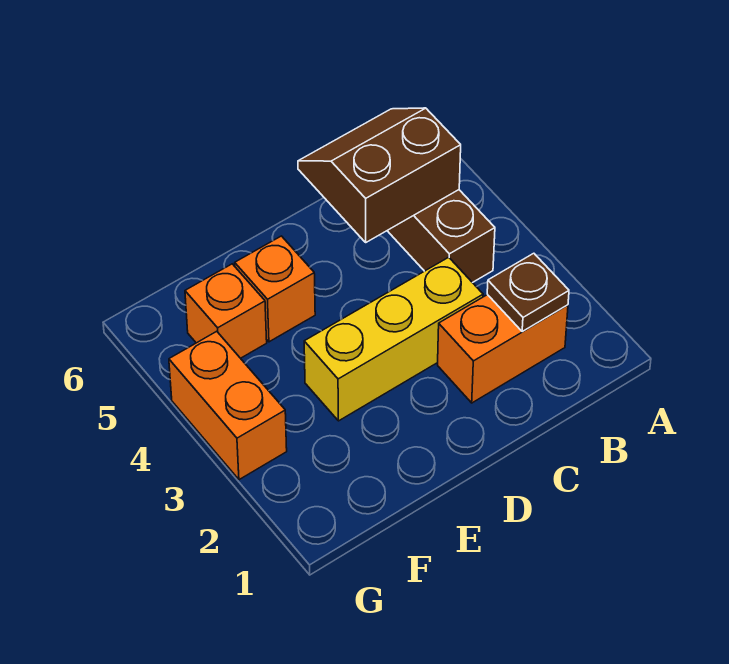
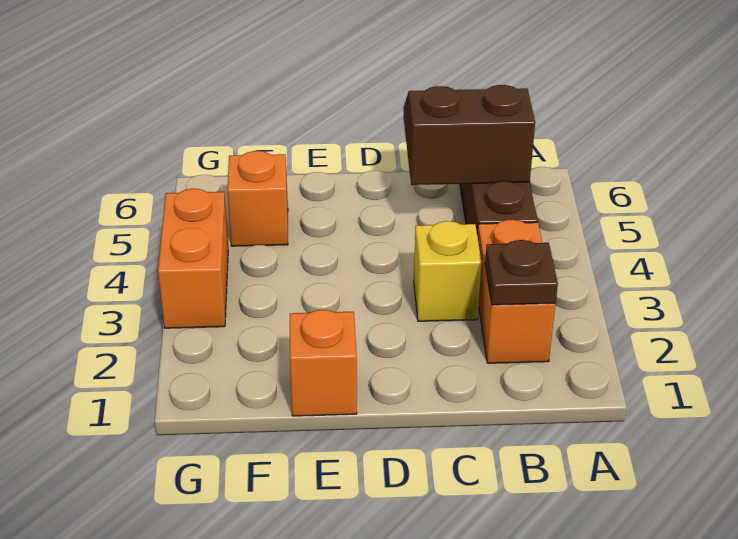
orange 1x2 brick [438,295,568,403] -> orange 1x2 brick turned to [478,220,555,363]
yellow 1x3 brick [304,257,483,421] -> yellow 1x1 brick [414,221,482,321]
orange 1x1 brick [235,236,315,342] -> orange 1x1 brick moved to [290,310,357,416]

